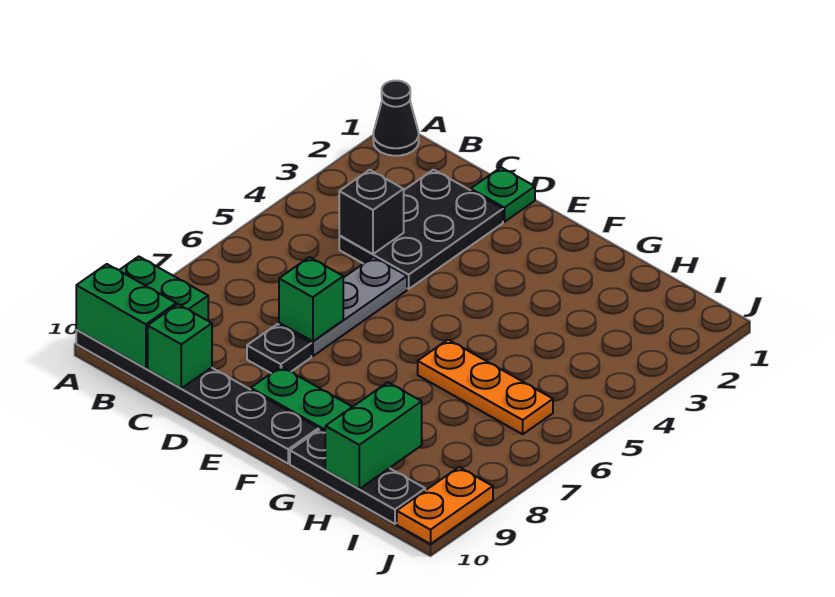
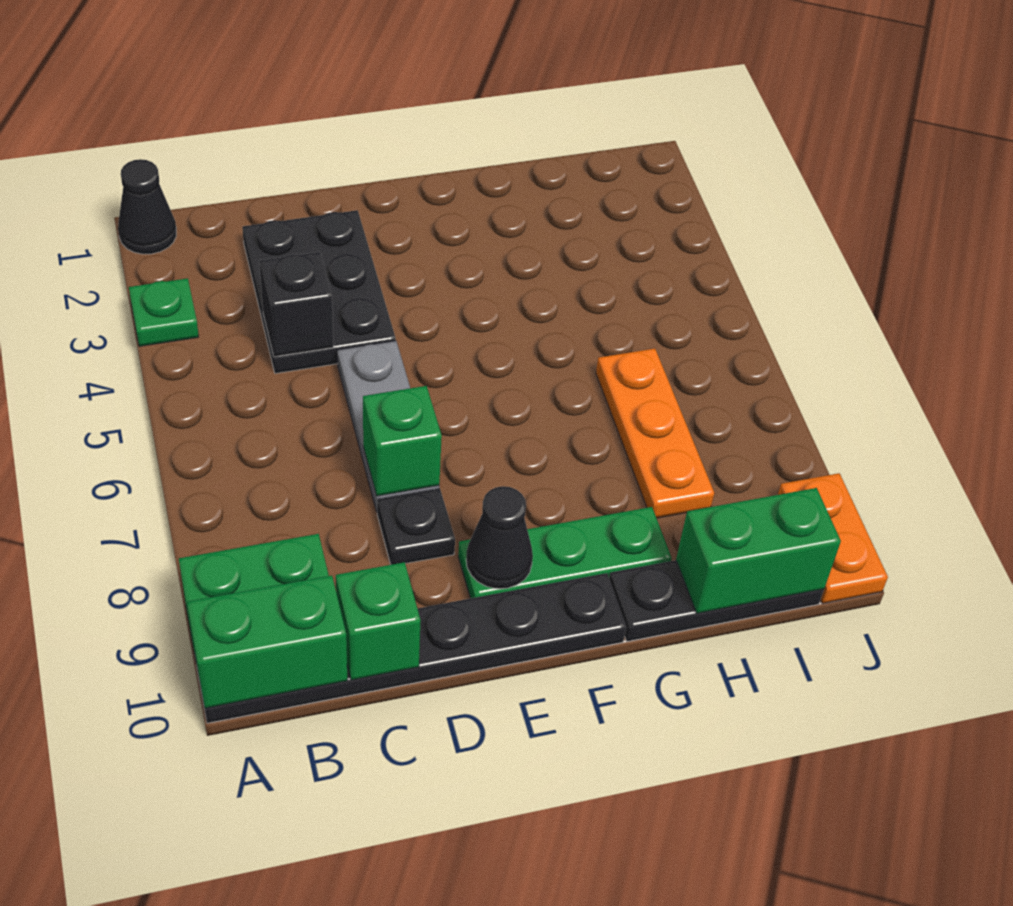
green 1x1 plate [471,167,535,222] -> green 1x1 plate moved to [129,278,199,346]
none -> black 1x1 cone [466,486,533,589]
orange 1x3 plate [418,340,553,434] -> orange 1x3 plate turned to [596,349,714,518]
green 1x2 brick [325,382,422,489] -> green 1x2 brick turned to [676,488,841,613]

